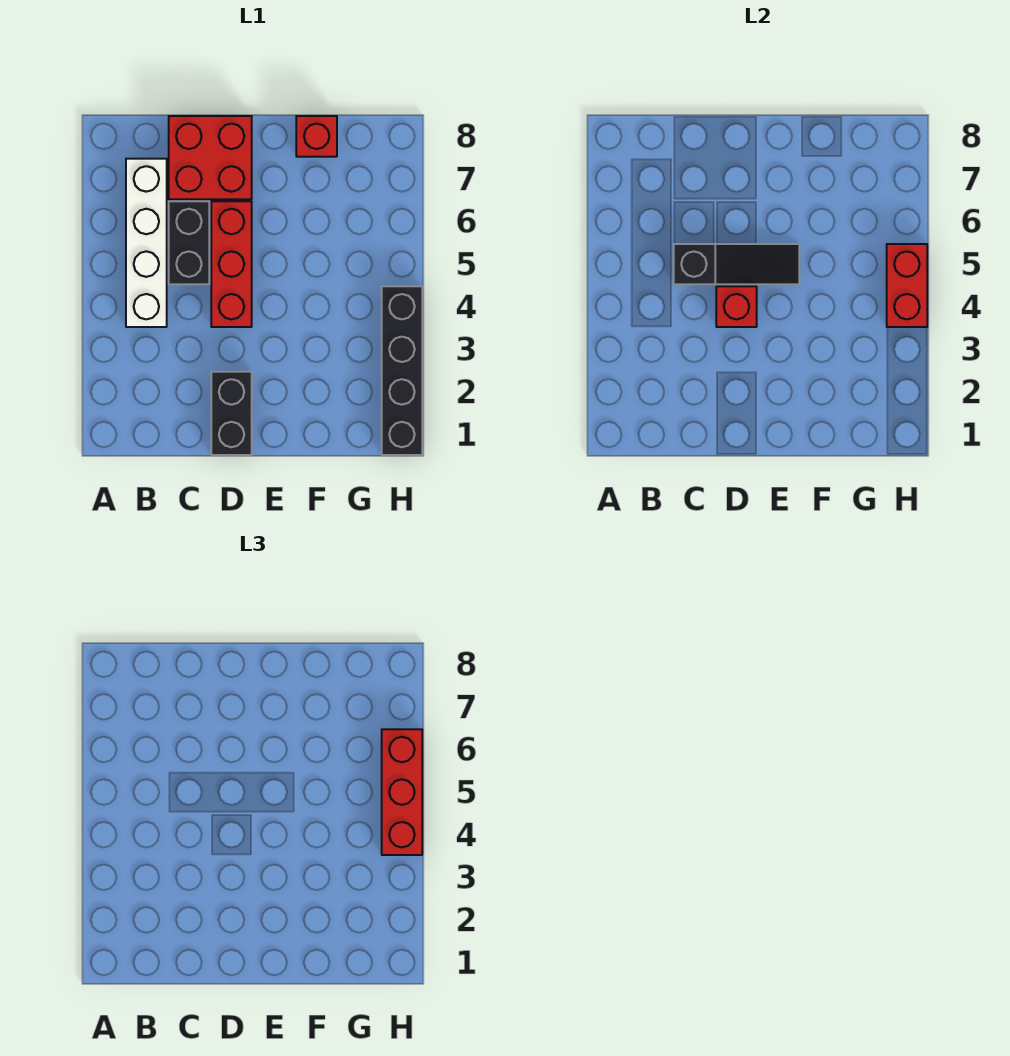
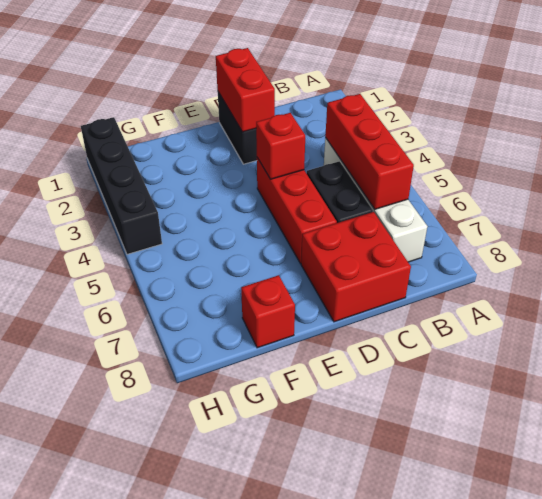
black 1x3 slope [674,244,799,284] -> none
red 1x2 brick [887,244,927,327] -> red 1x2 brick moved to [216,48,275,132]
red 1x3 brick [382,729,422,855] -> red 1x3 brick moved to [325,94,414,209]

